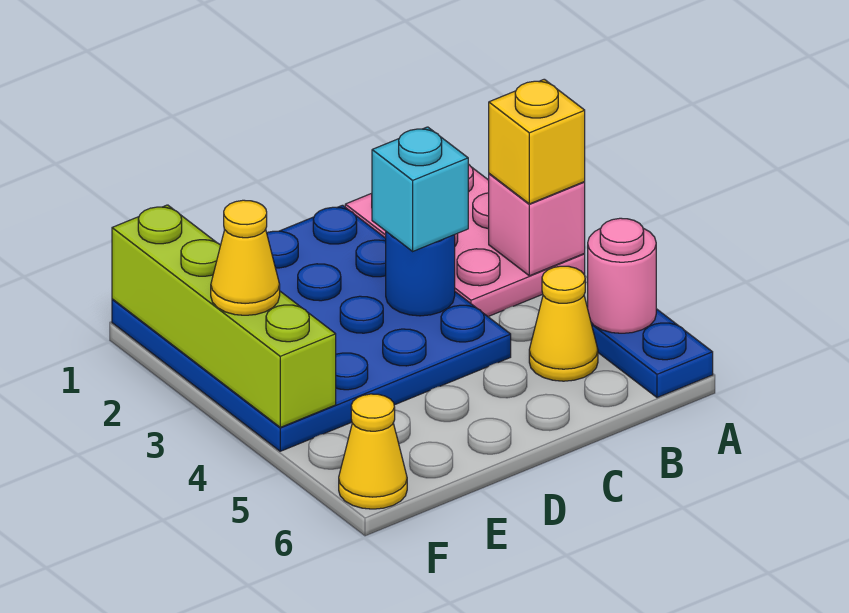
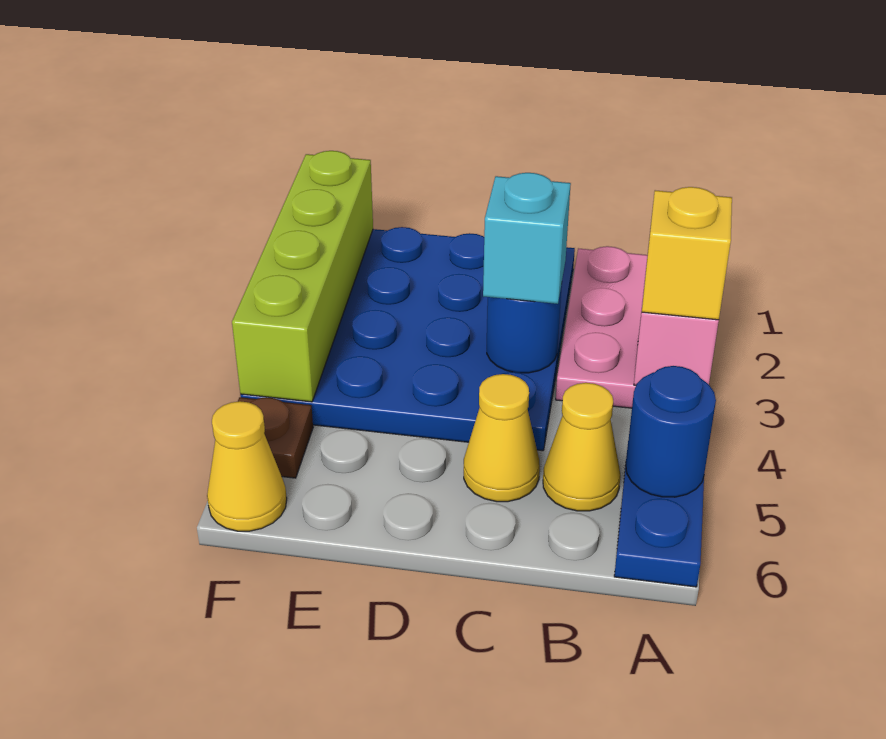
pink 1x1 round brick [588,218,656,333] -> blue 1x1 round brick [626,366,716,497]
yellow 1x1 cone [211,200,280,315] -> yellow 1x1 cone moved to [464,374,540,502]
none -> brown 1x1 plate [238,397,313,478]

